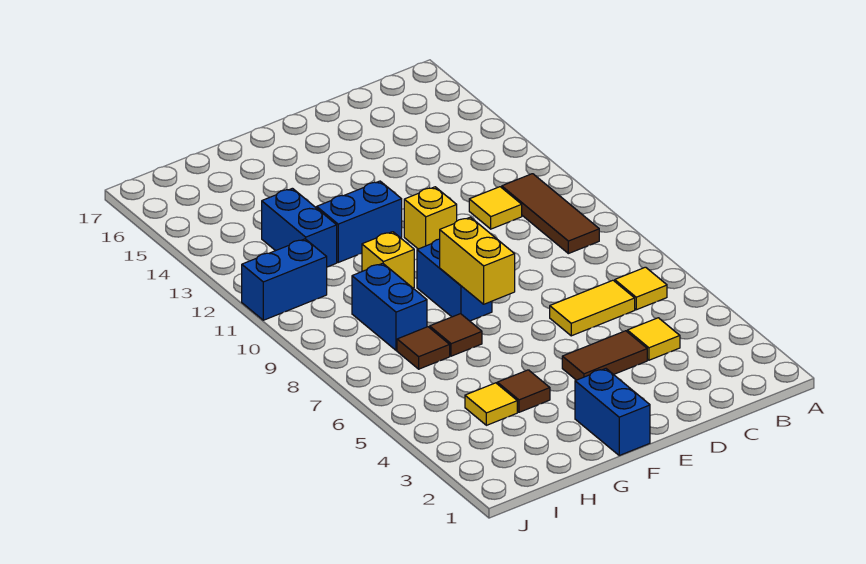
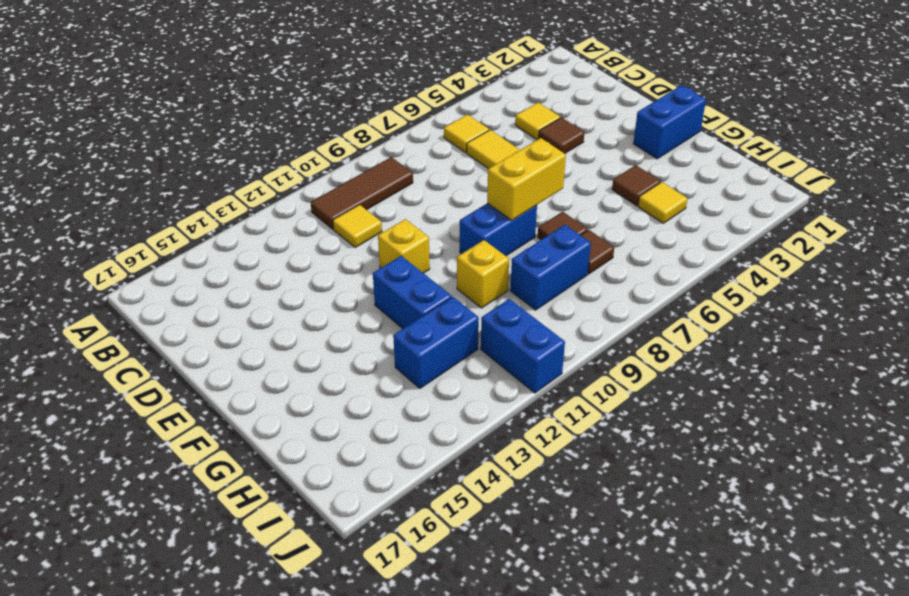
brown 1x2 tile [562,331,647,380] -> brown 1x1 tile [539,117,584,154]

